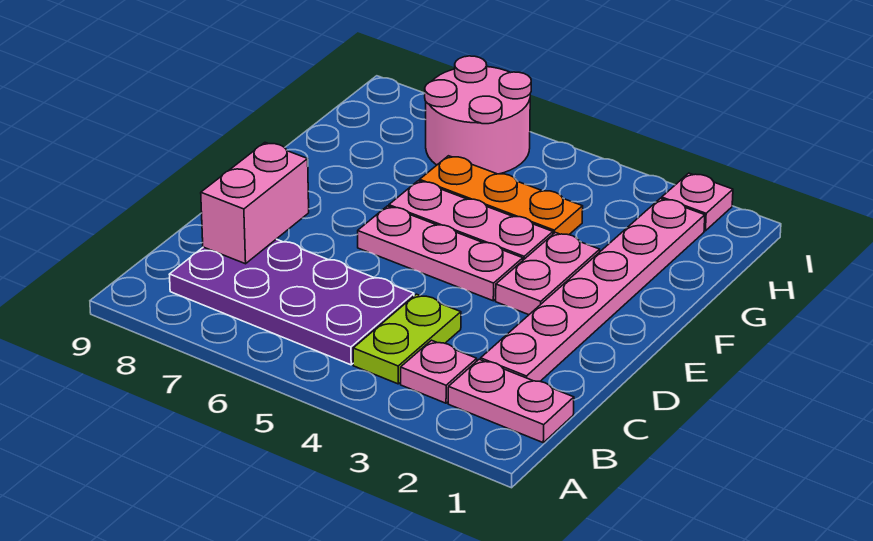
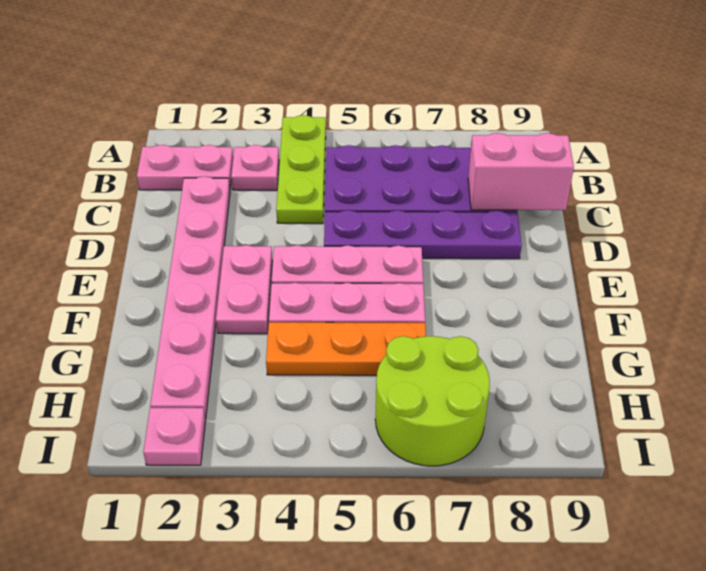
lime 1x2 plate [353,294,461,384] -> lime 1x3 plate [276,115,326,223]
pink 1x2 brick [201,143,309,264] -> pink 1x2 brick turned to [468,133,574,210]
none -> purple 1x4 plate [324,210,522,259]
pink 2x2 round brick [425,56,531,174] -> lime 2x2 round brick [375,336,490,466]

